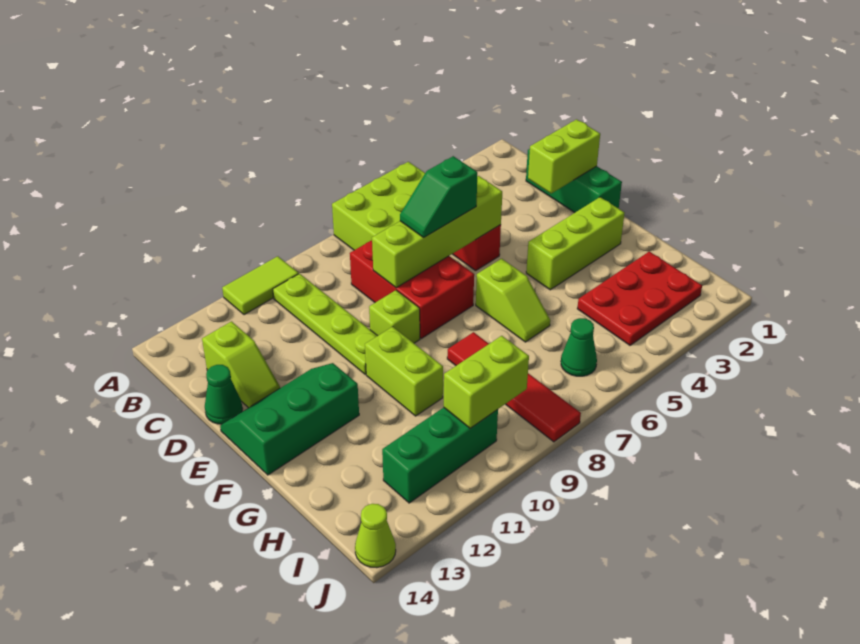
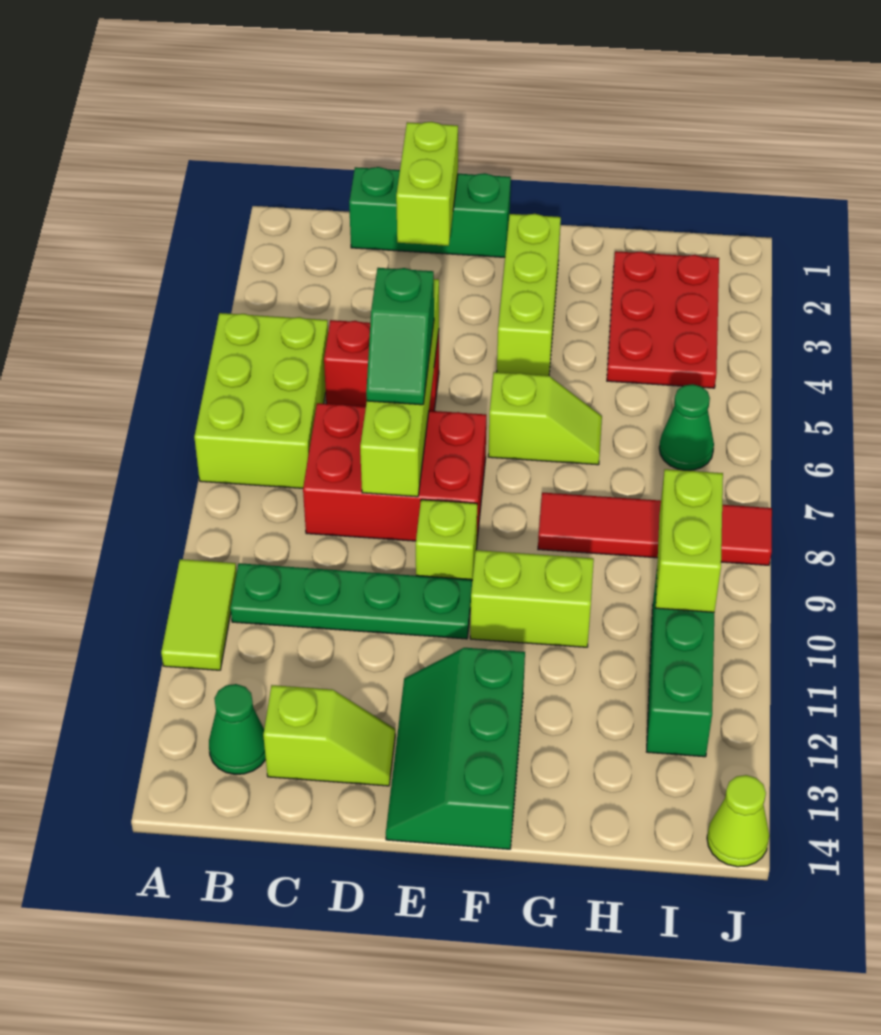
lime 1x4 plate [273,274,377,374] -> green 1x4 plate [230,563,472,639]
green 1x1 cone [205,365,242,424] -> green 1x1 cone moved to [209,684,266,774]

